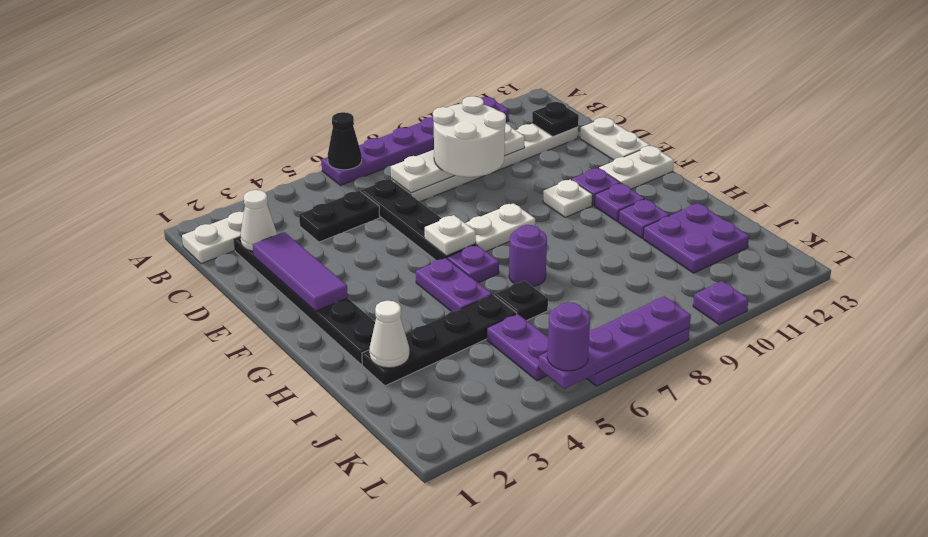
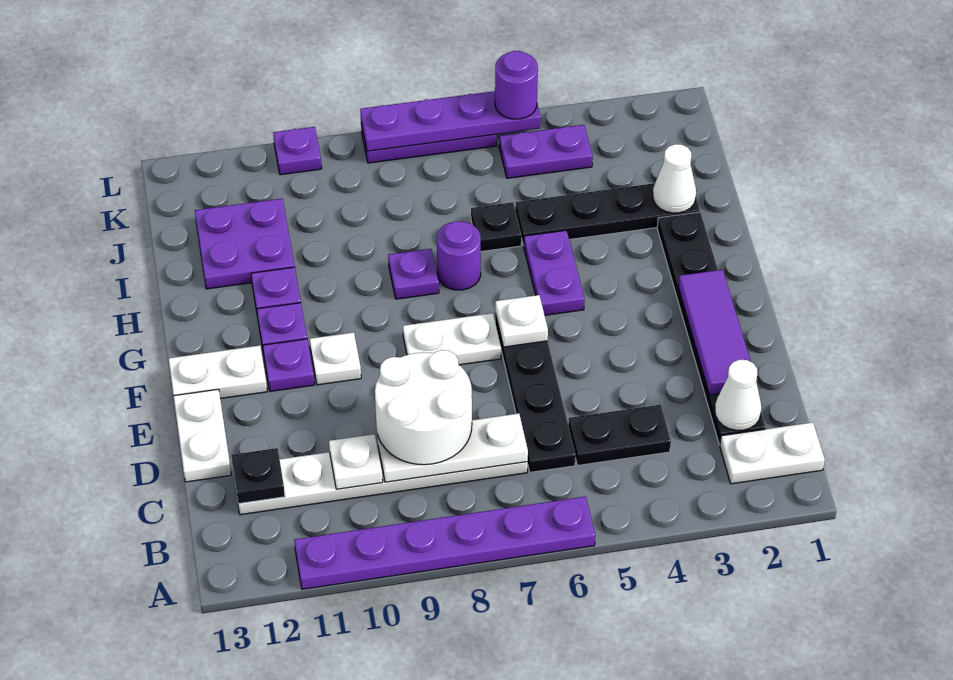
black 1x1 cone [328,112,362,170] -> none
purple 1x1 plate [447,245,499,283] -> purple 1x1 plate moved to [388,249,439,299]
purple 1x2 plate [487,314,548,381] -> purple 1x2 plate turned to [499,125,593,178]

